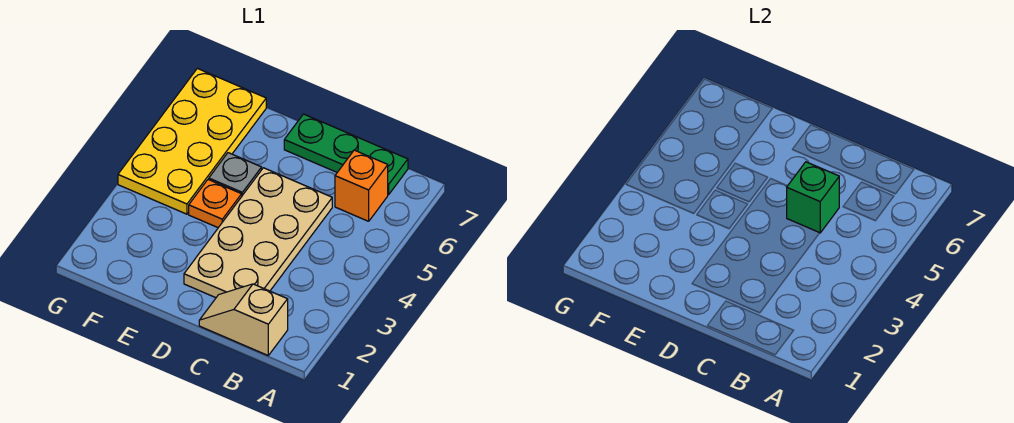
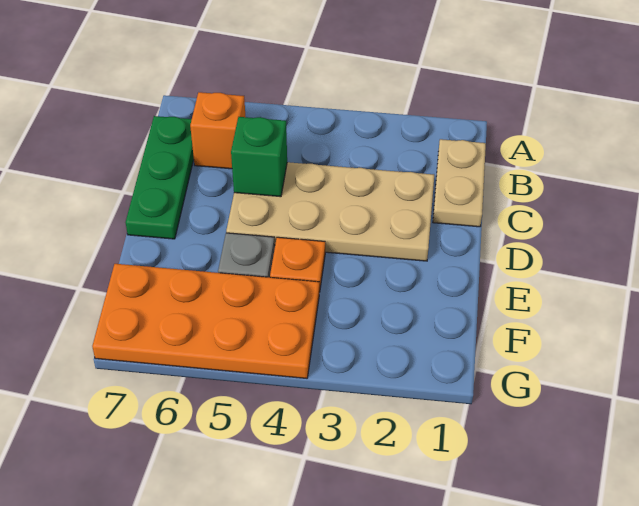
tan 1x2 slope [199,284,288,355] -> tan 1x2 plate [433,139,486,227]
yellow 2x4 plate [118,68,266,214] -> orange 2x4 plate [92,264,319,378]

